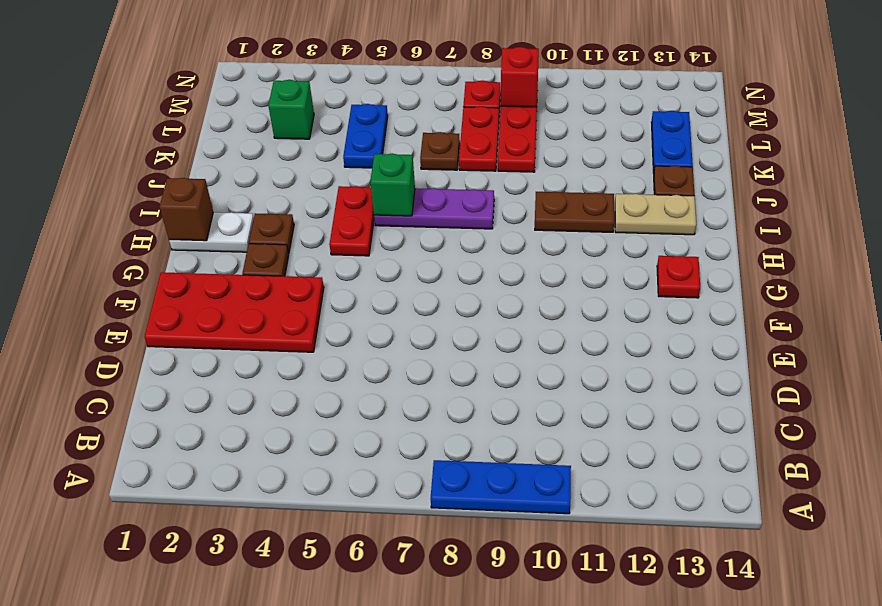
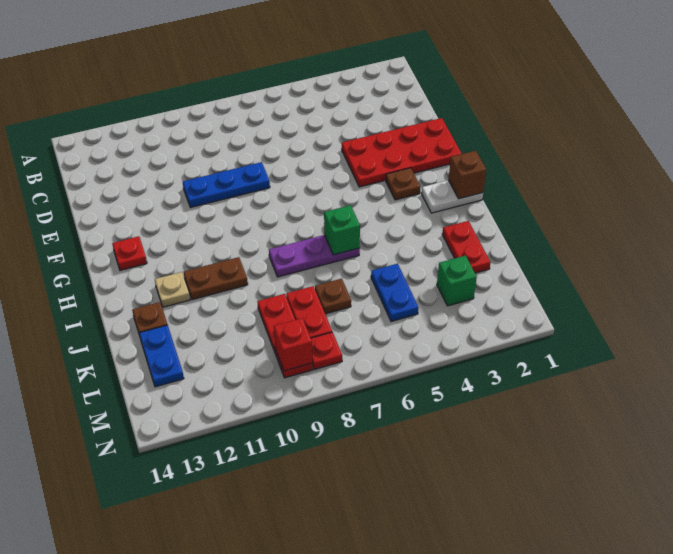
blue 1x3 plate [431,460,571,514] -> blue 1x3 plate moved to [183,162,270,208]
brown 1x1 plate [249,213,294,254] -> none
red 1x2 plate [329,186,374,256] -> red 1x2 plate moved to [442,221,491,273]
tan 1x2 plate [615,194,696,235] -> tan 1x1 plate [155,272,190,307]

